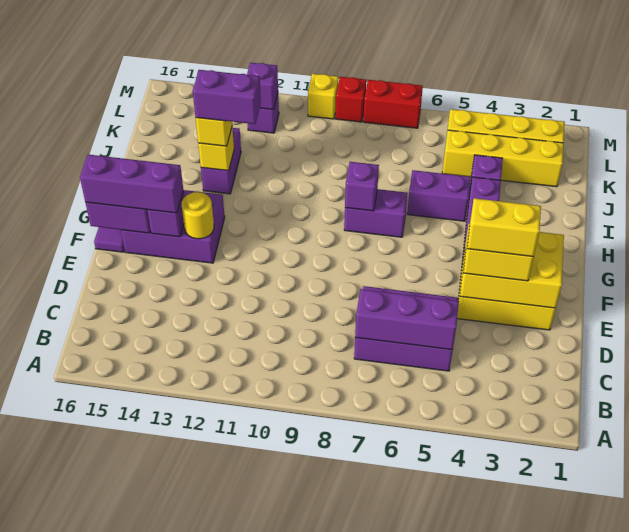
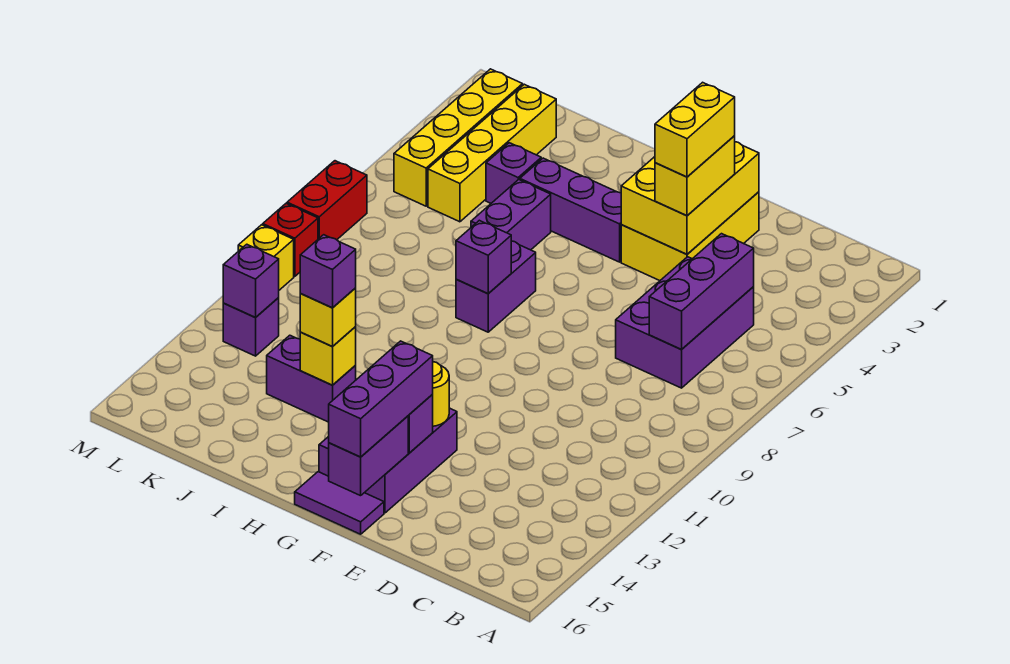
purple 1x2 brick [193,70,261,124] -> purple 1x1 brick [300,235,356,308]

